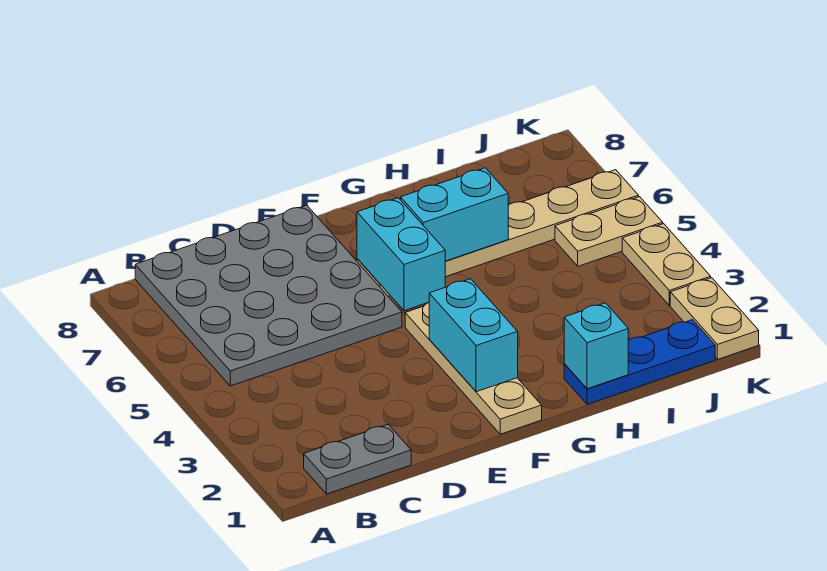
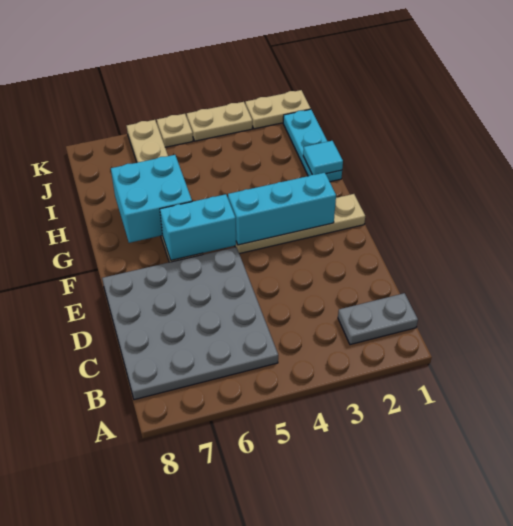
grey 1x2 plate [304,424,411,494] -> grey 1x2 plate turned to [338,293,418,345]
cyan 1x2 brick [429,279,518,392] -> cyan 1x3 brick [228,173,336,245]
cyan 1x2 brick [401,168,508,261] -> cyan 2x2 brick [111,155,192,243]
blue 1x3 plate [564,320,715,404] -> cyan 1x3 plate [283,109,342,182]
cyan 1x1 brick [564,303,628,389] -> cyan 1x1 tile [303,141,343,175]
tan 1x2 plate [555,197,663,266] -> tan 1x1 plate [157,114,193,147]

